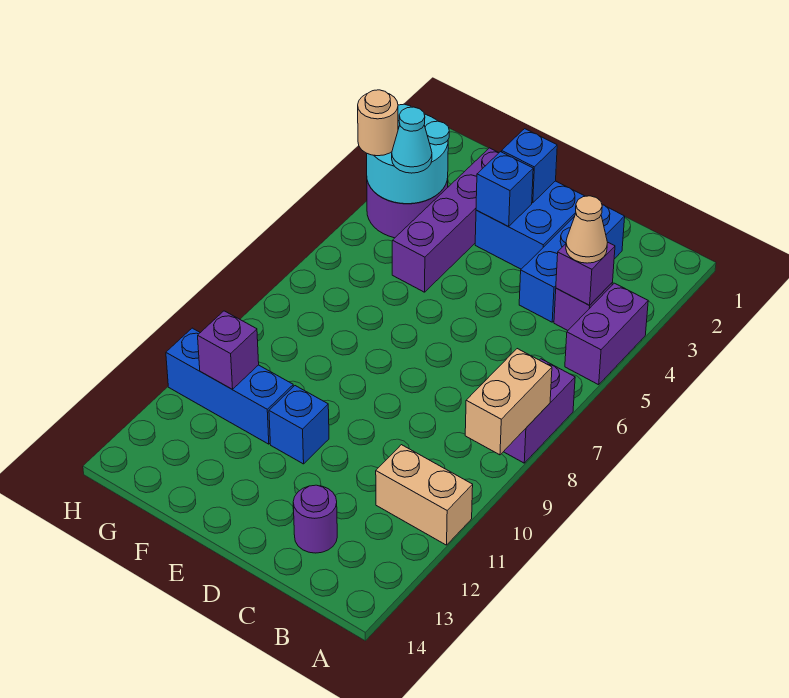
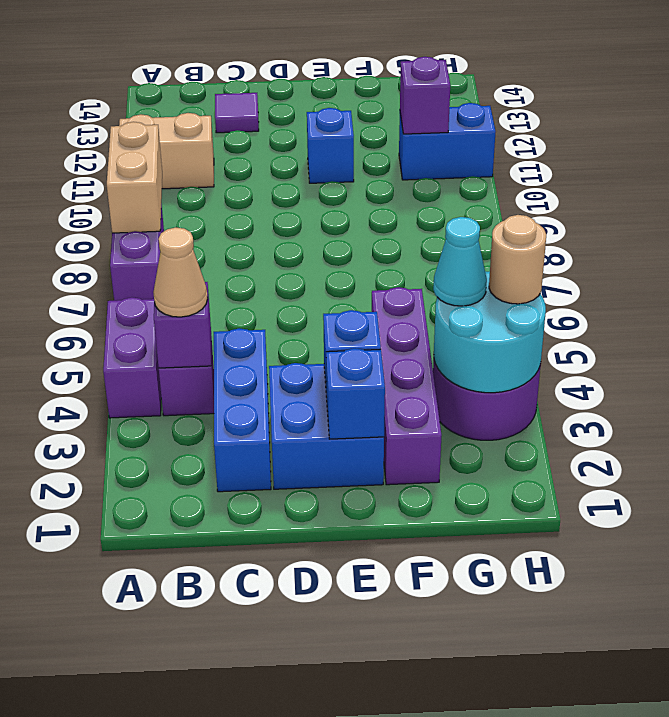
purple 1x1 round brick [293,485,337,553] -> purple 1x1 tile [215,93,259,133]
blue 1x3 brick [166,328,293,444] -> blue 1x2 brick [399,103,496,180]

